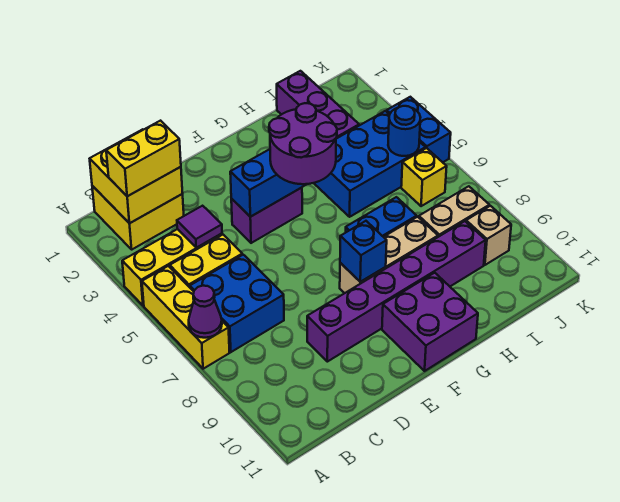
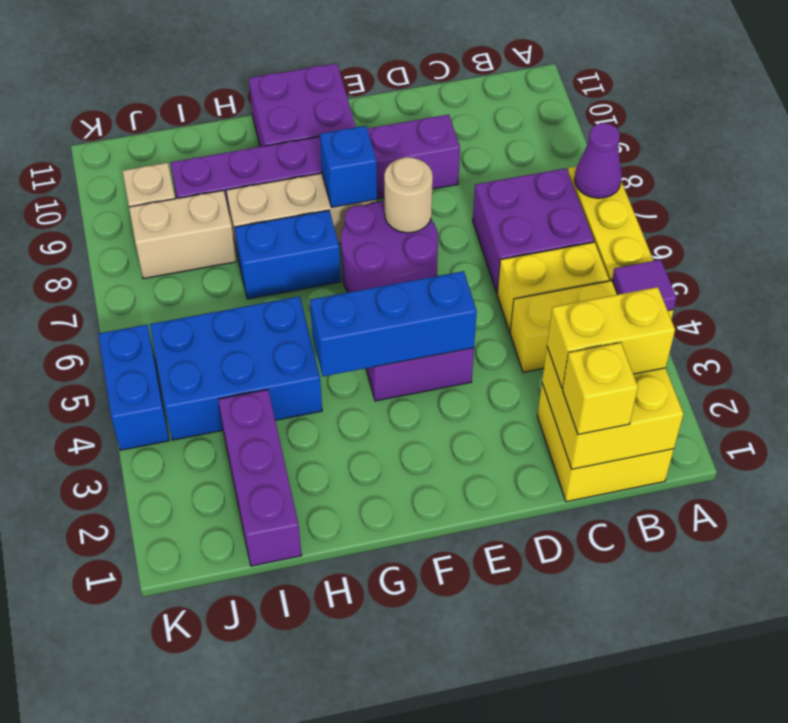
blue 2x2 brick [190,255,284,352] -> purple 2x2 brick [473,168,594,293]
purple 1x1 tile [177,206,222,248] -> purple 1x1 tile moved to [612,260,676,311]
none -> tan 1x1 round brick [384,157,433,233]
purple 2x2 round brick [269,103,337,184] -> purple 2x2 round brick moved to [341,201,438,292]
blue 1x1 round brick [388,106,420,156] -> none
yellow 1x1 brick [401,148,447,206] -> yellow 1x1 brick moved to [563,343,638,435]

